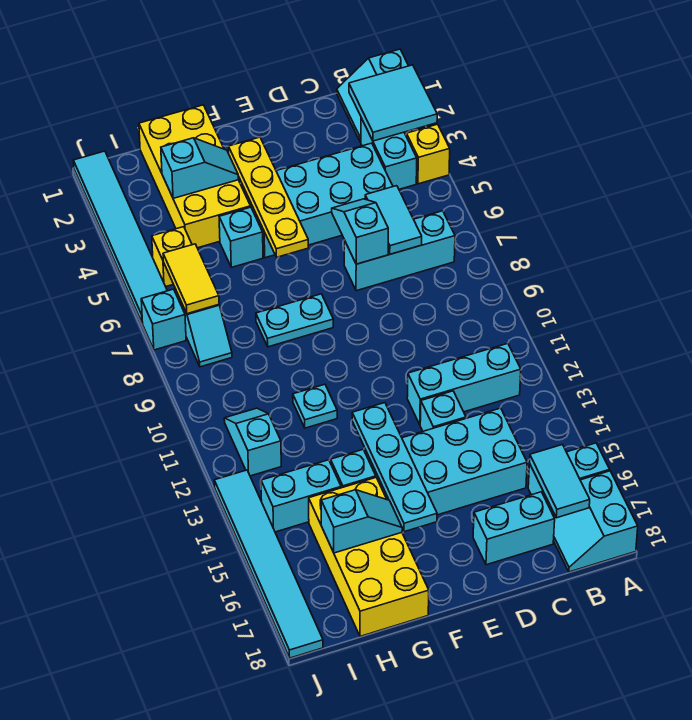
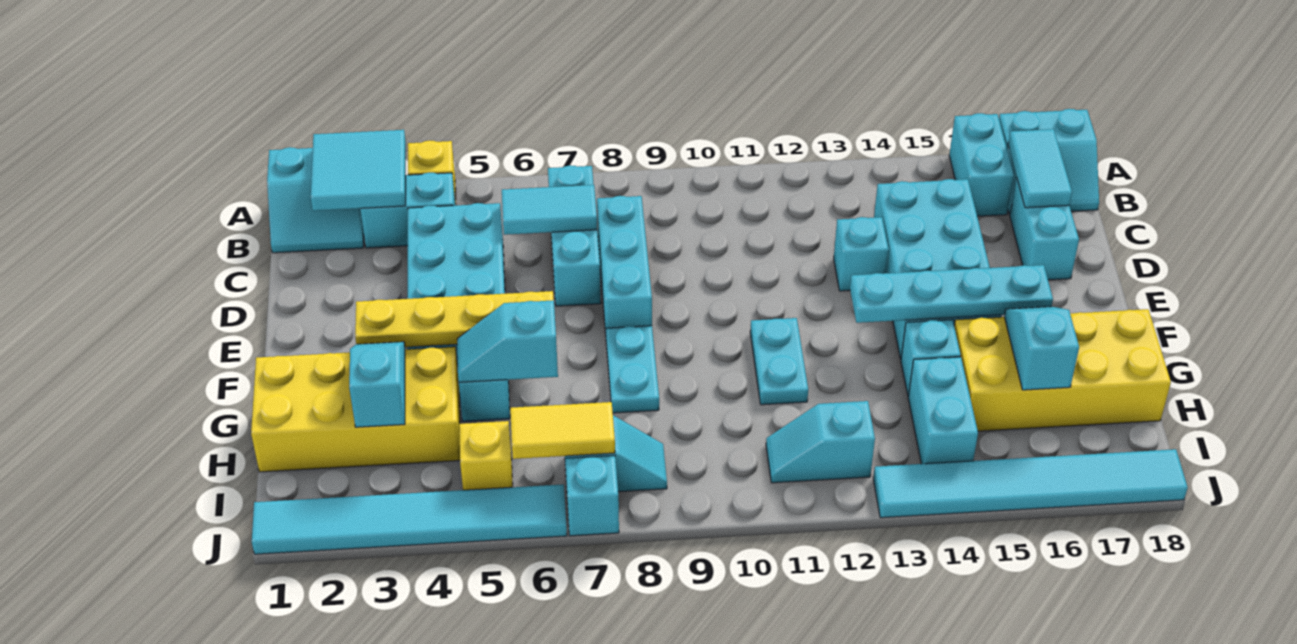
cyan 1x3 brick [407,344,521,424] -> cyan 1x3 brick moved to [597,196,652,333]
cyan 1x2 tile [530,445,590,518] -> cyan 1x2 tile turned to [1008,129,1072,208]
cyan 1x2 slope [332,199,388,264] -> cyan 1x2 slope moved to [457,300,558,382]
cyan 1x1 plate [293,384,337,428] -> cyan 1x2 plate [750,318,808,405]

